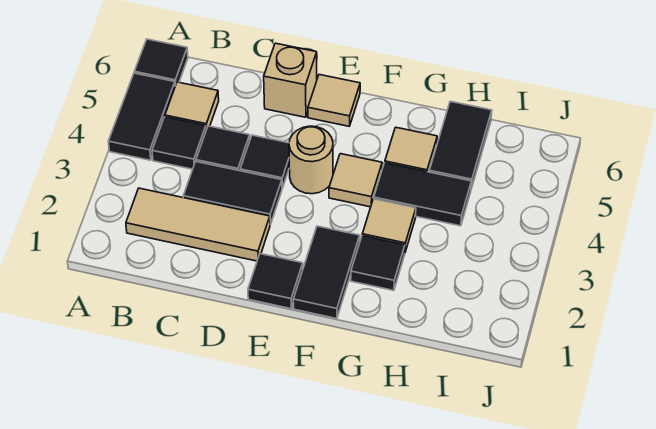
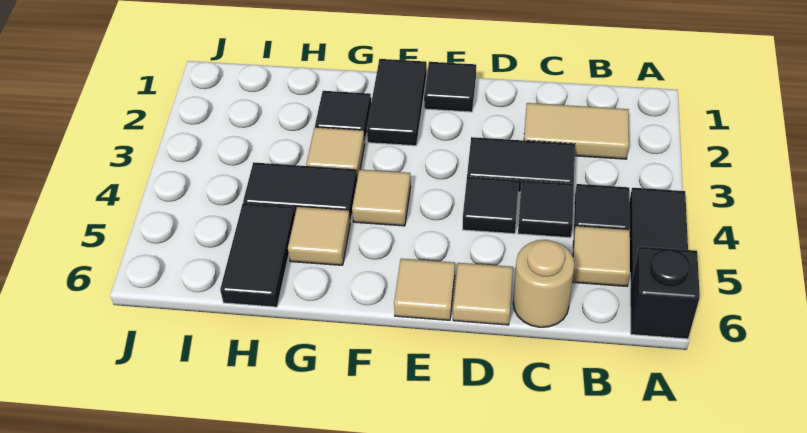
black 1x1 tile [135,39,188,86] -> black 1x1 brick [630,247,700,339]
tan 1x3 tile [126,188,270,261] -> tan 1x2 tile [524,103,629,159]
tan 1x1 brick [264,43,317,117] -> tan 1x1 tile [453,263,513,325]
tan 1x1 round brick [289,126,333,194] -> tan 1x1 round brick moved to [513,240,575,327]

